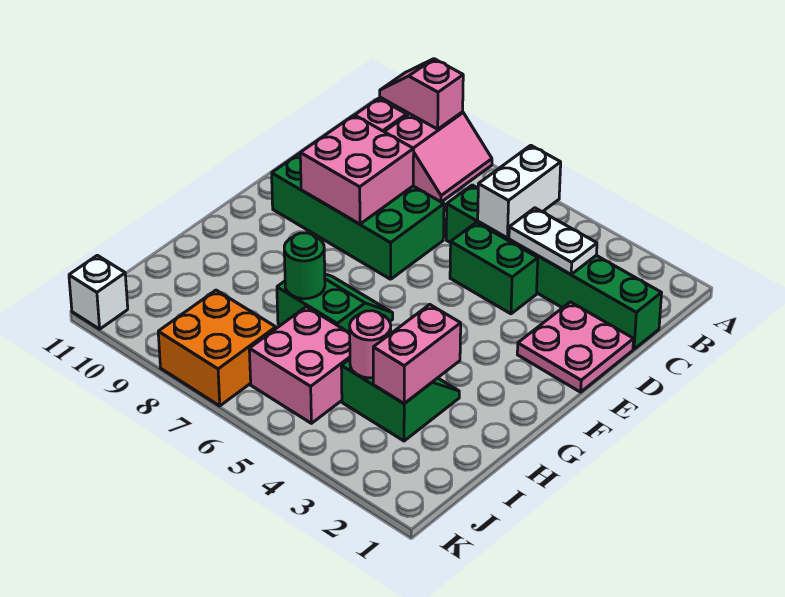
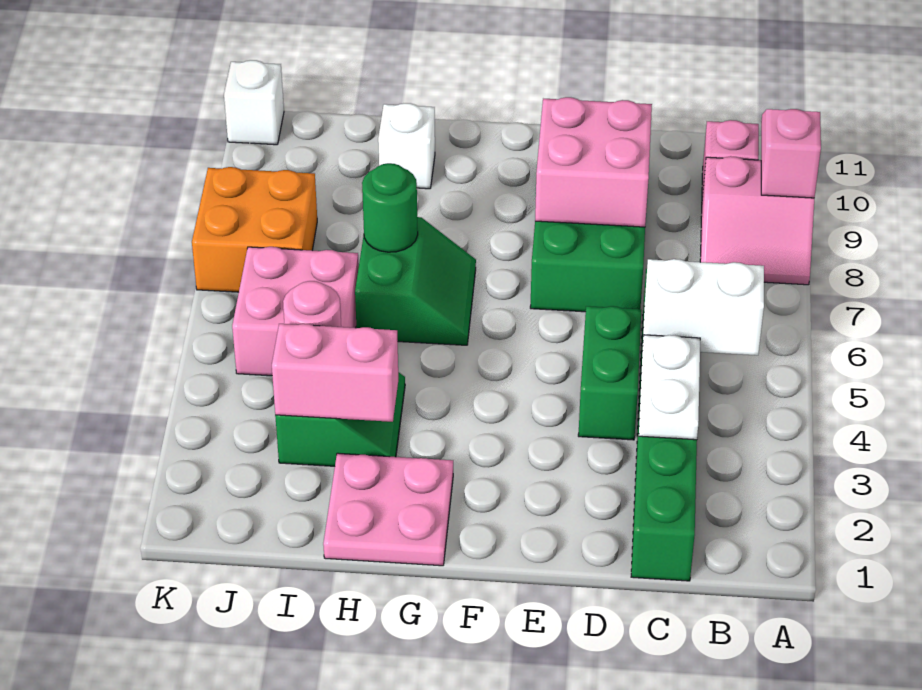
pink 2x2 plate [517,302,634,392] -> pink 2x2 plate moved to [323,453,453,566]
none -> white 1x1 brick [378,103,435,189]

